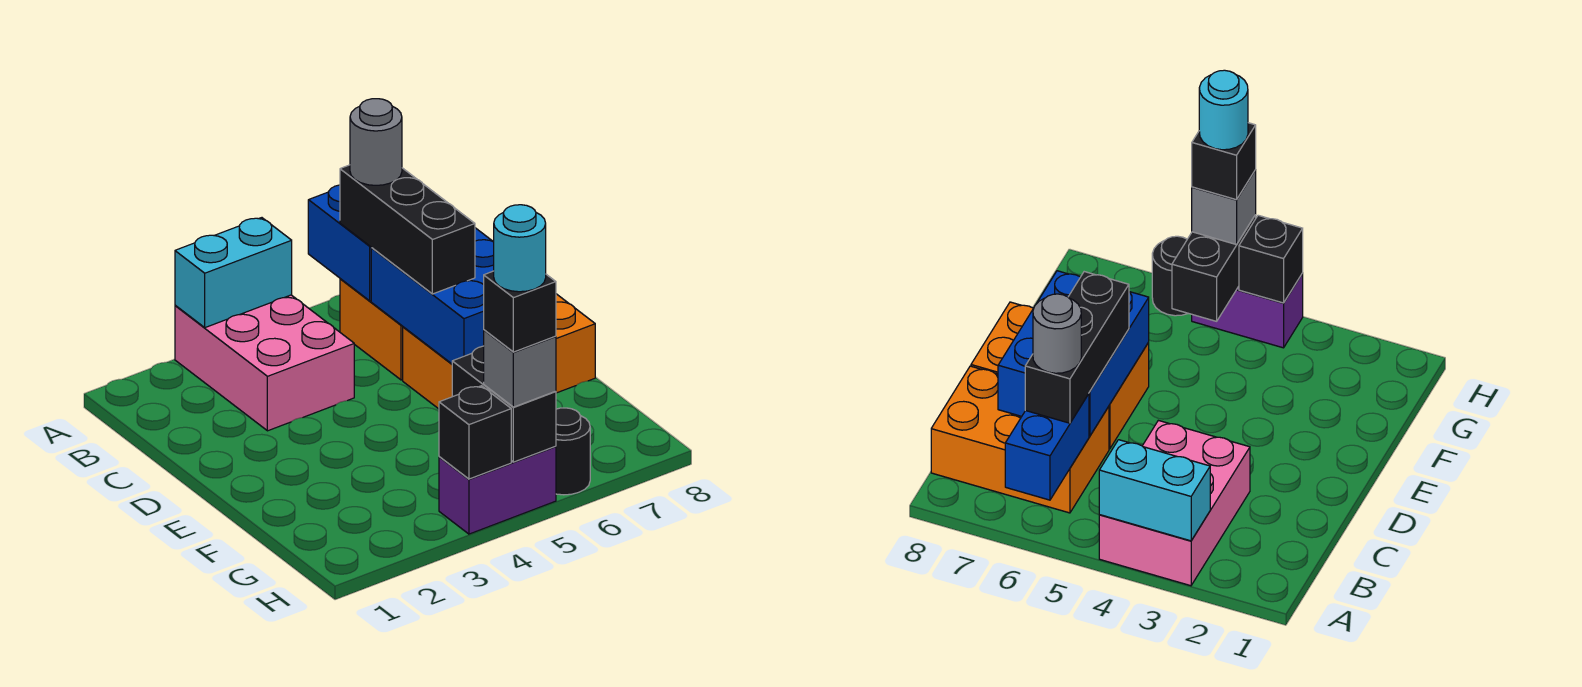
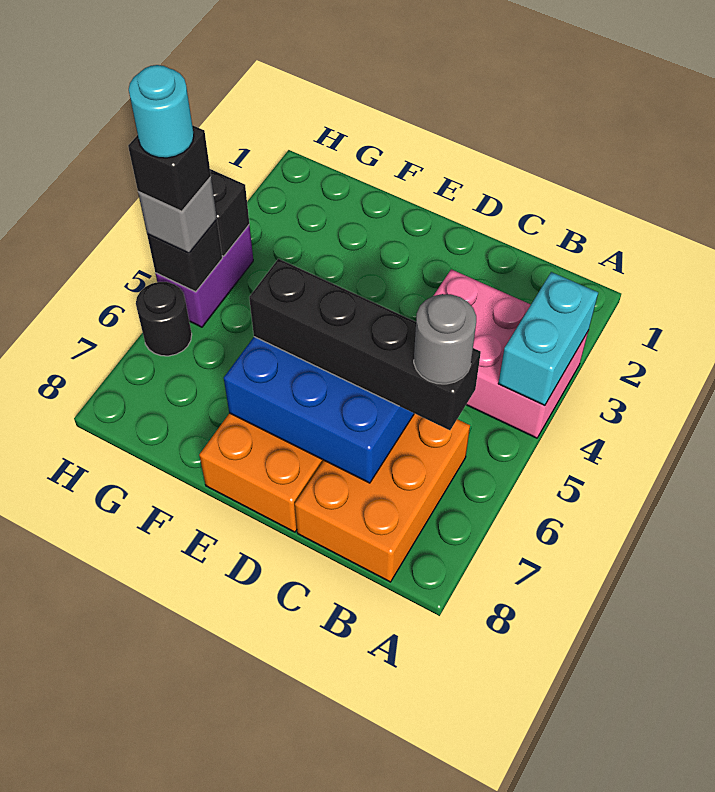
blue 1x2 brick [308,185,372,301] -> none
black 1x3 brick [340,165,475,294] -> black 1x4 brick [249,259,481,430]
black 1x2 brick [452,346,556,462] -> black 1x1 brick [147,220,222,292]

